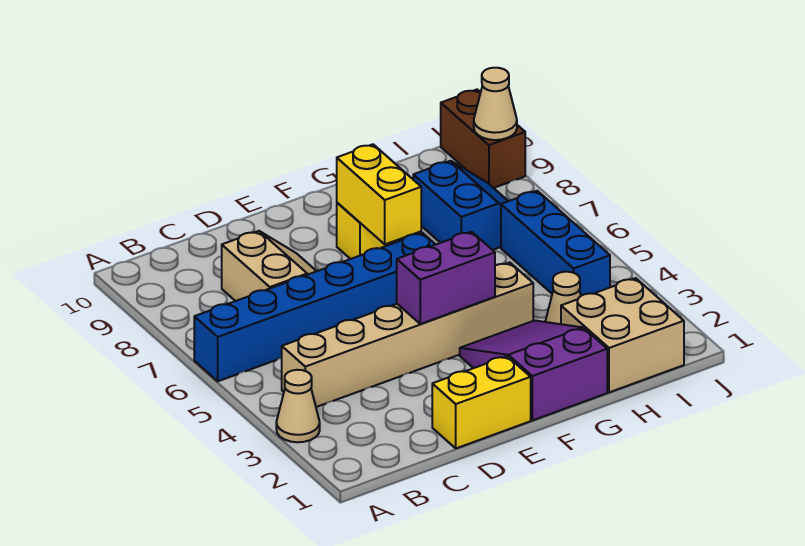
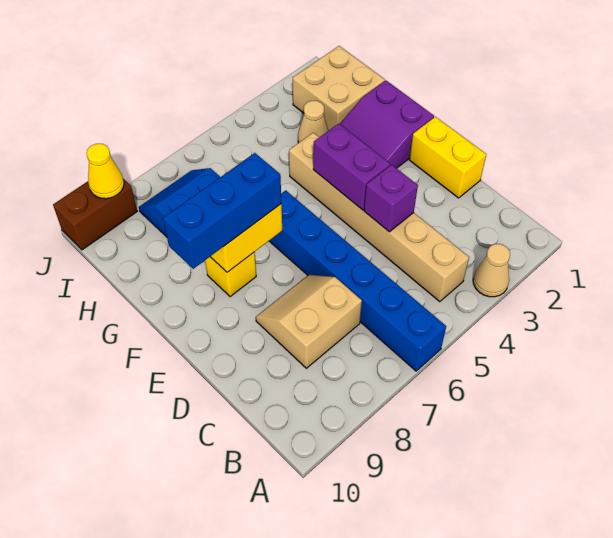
none -> purple 1x1 brick [364,165,418,232]
blue 1x3 brick [501,191,610,296] -> blue 1x3 brick moved to [163,153,281,269]
tan 1x1 cone [474,68,517,140] -> yellow 1x1 cone [87,144,124,199]

